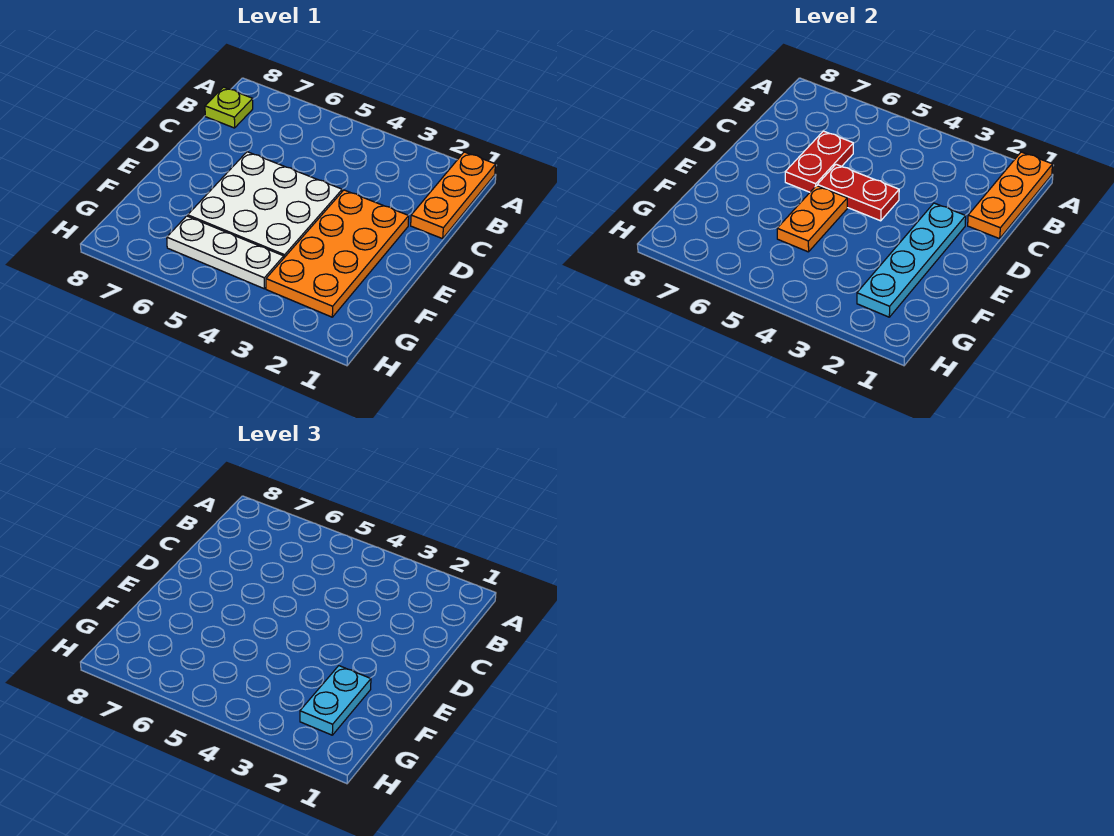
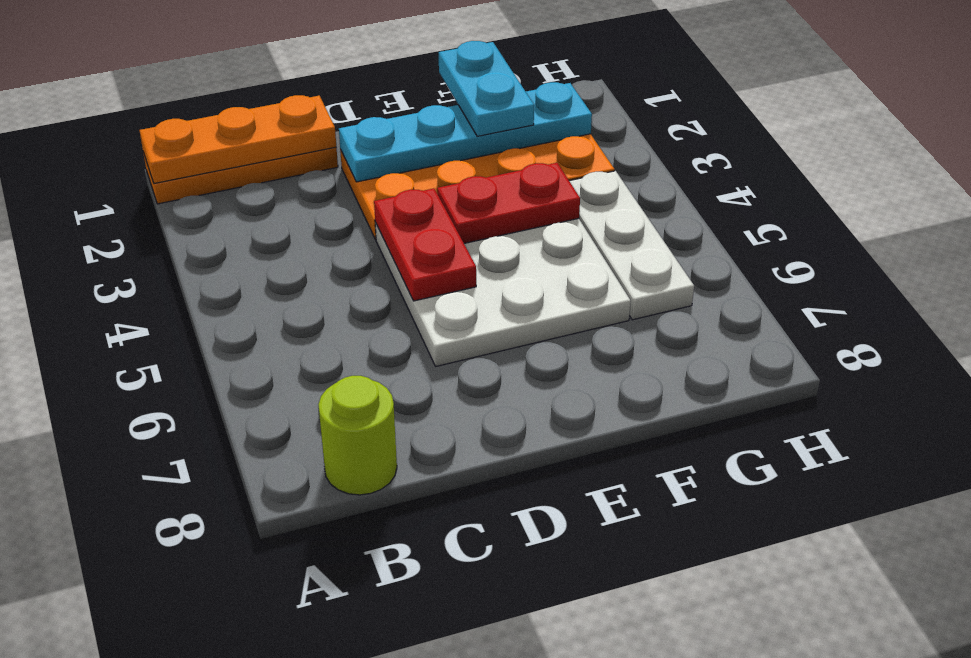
lime 1x1 plate [205,87,253,128] -> lime 1x1 round brick [318,376,397,495]
red 1x2 plate [785,131,853,192] -> red 1x2 plate moved to [437,163,580,243]
orange 1x2 plate [777,186,847,252] -> none
cyan 1x2 plate [300,666,371,735] -> cyan 1x2 plate turned to [439,41,534,136]

